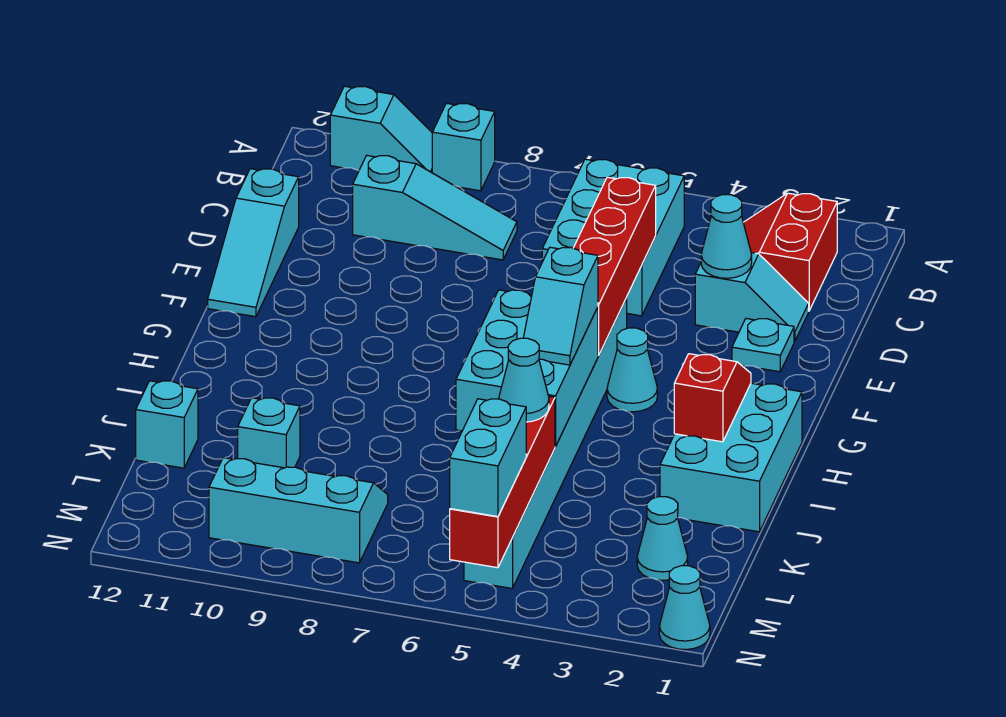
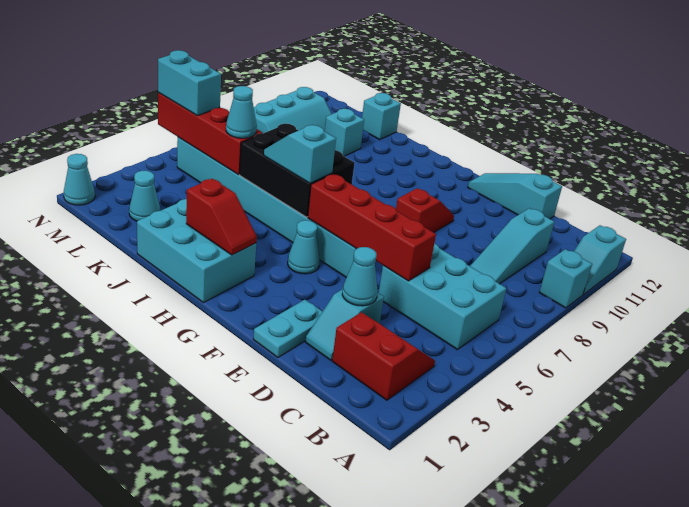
cyan 1x1 plate [732,319,794,372] -> cyan 1x2 plate [253,300,323,358]
none -> red 1x2 slope [396,188,454,232]
cyan 2x3 brick [456,290,598,447] -> black 2x3 brick [240,124,355,217]

